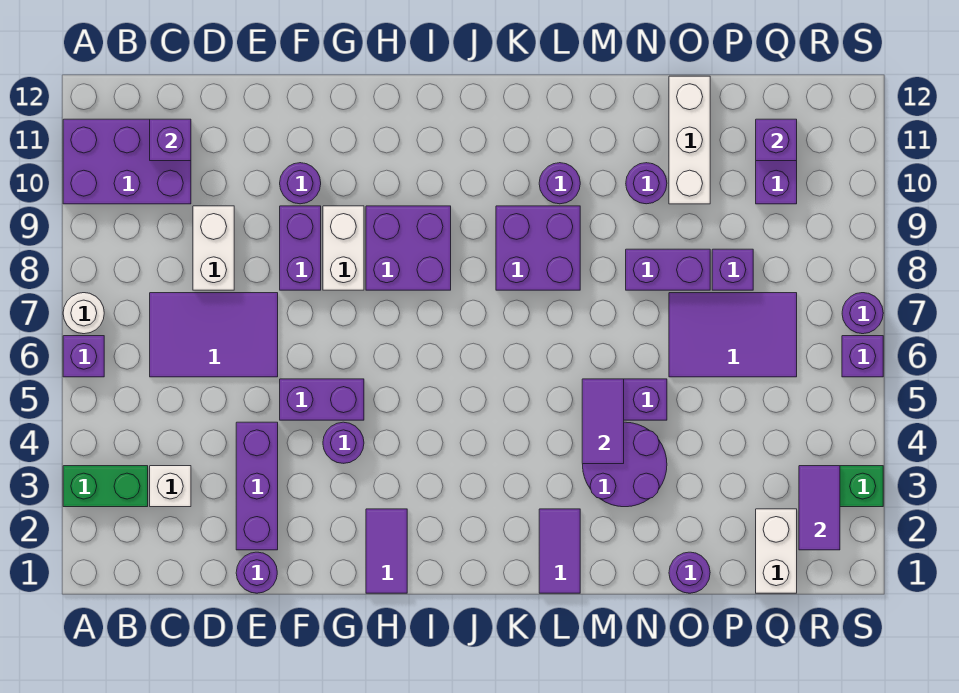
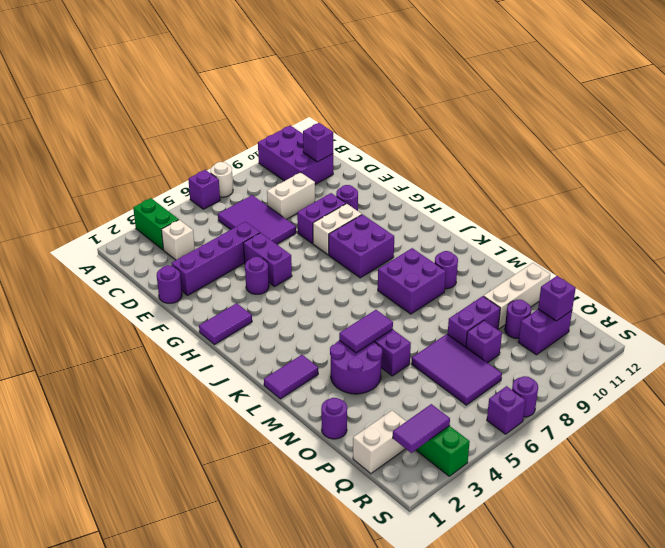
purple 1x3 brick [236,422,278,550] -> purple 1x4 brick [172,222,260,295]
purple 1x2 brick [626,249,710,290] -> purple 1x2 brick turned to [448,296,500,347]
purple 1x1 round brick [626,163,667,204] -> purple 1x1 round brick moved to [505,300,531,338]

